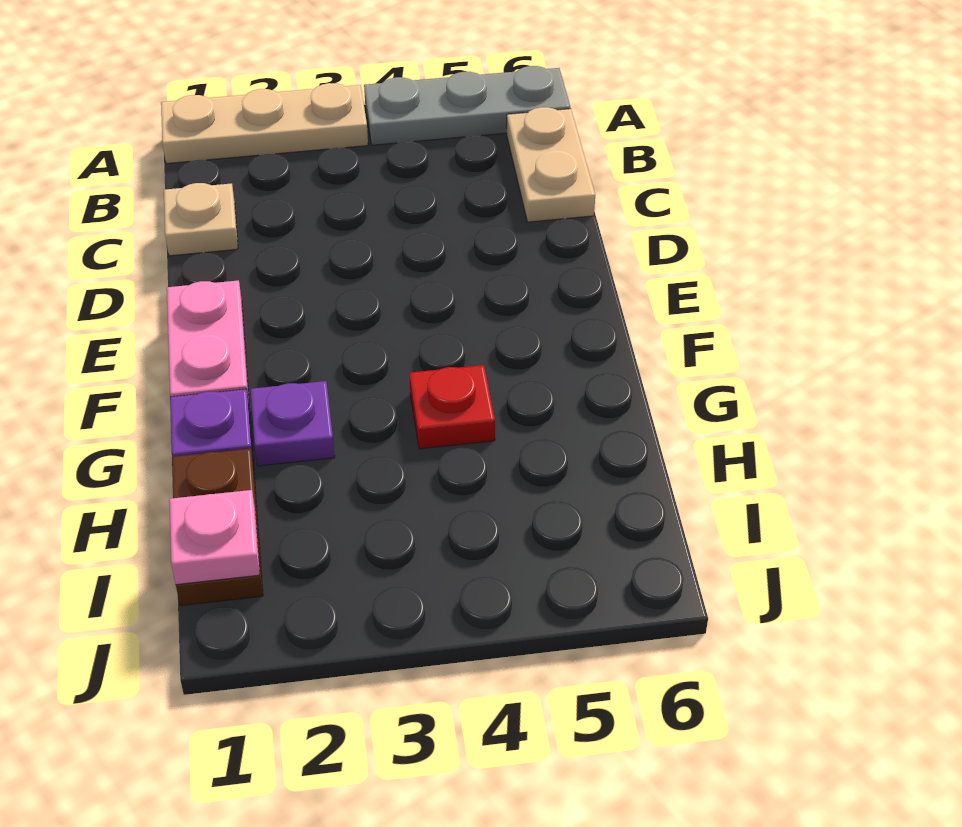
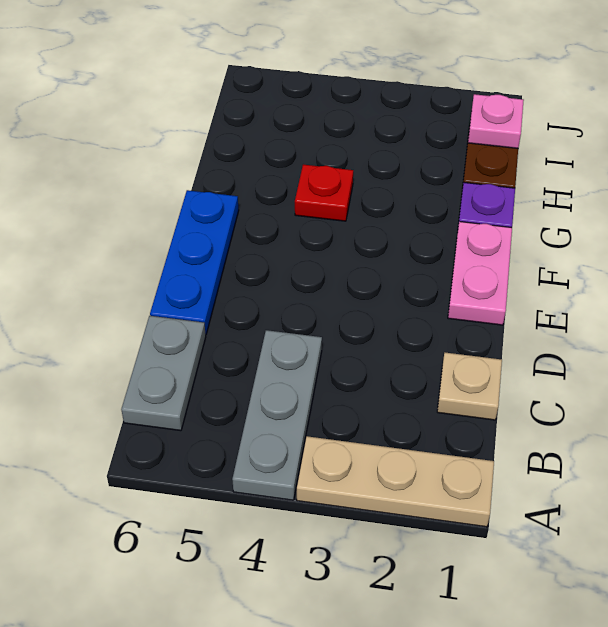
grey 1x3 plate [364,66,570,145] -> grey 1x3 plate turned to [232,330,322,500]
tan 1x2 plate [507,107,595,222] -> grey 1x2 plate [121,316,206,431]
none -> blue 1x3 plate [150,190,239,334]
purple 1x1 plate [251,381,335,466] -> none

